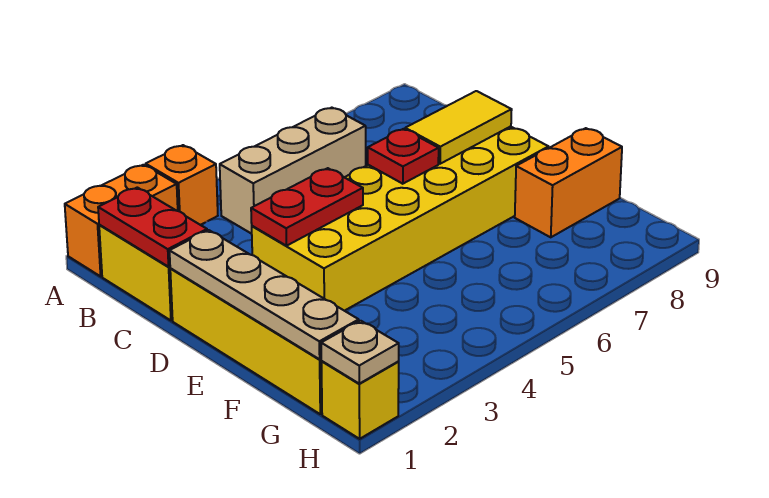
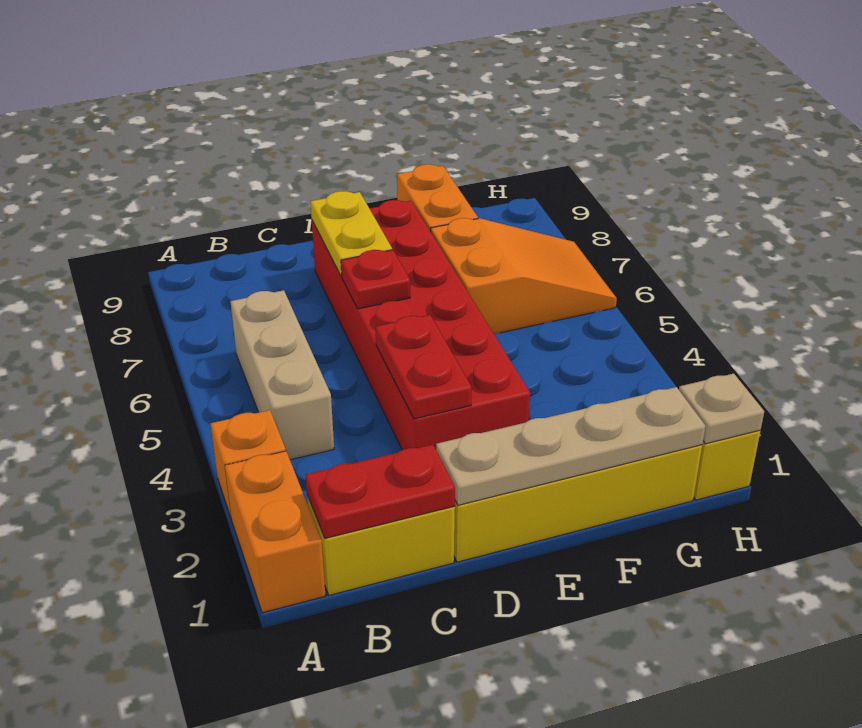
yellow 2x6 brick [252,126,549,311] -> red 2x6 brick [312,200,530,450]
yellow 1x2 tile [405,91,512,164] -> yellow 1x2 plate [311,191,392,277]
none -> orange 2x3 slope [431,218,617,334]

